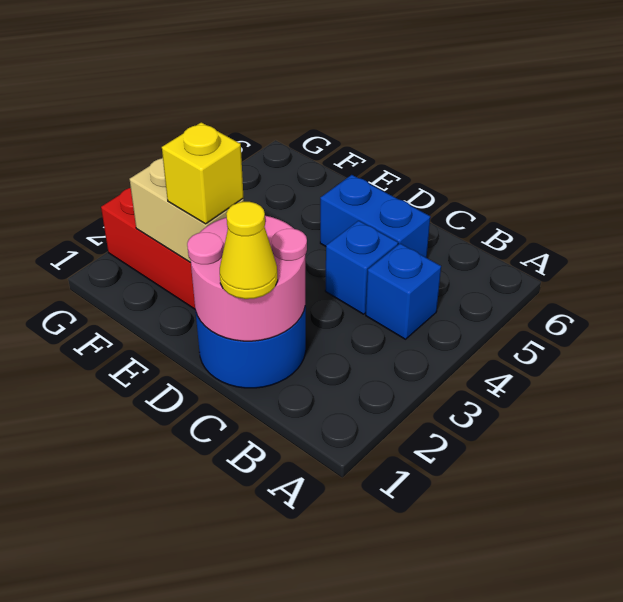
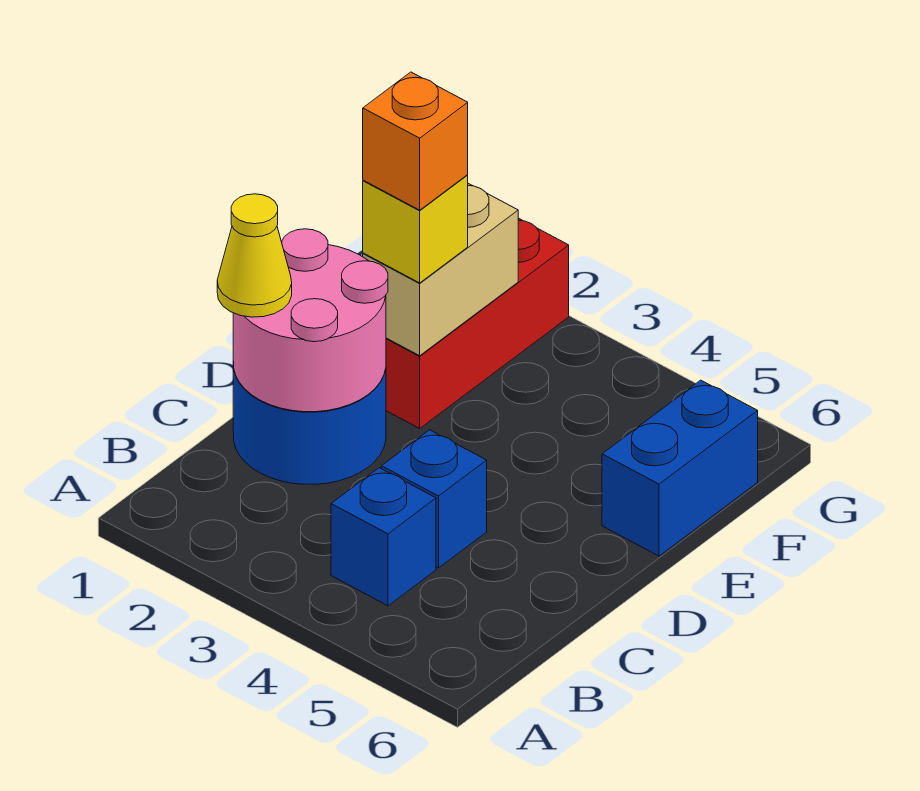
blue 1x2 brick [320,175,430,258] -> blue 1x2 brick moved to [602,380,758,556]
none -> orange 1x1 brick [363,72,468,210]

